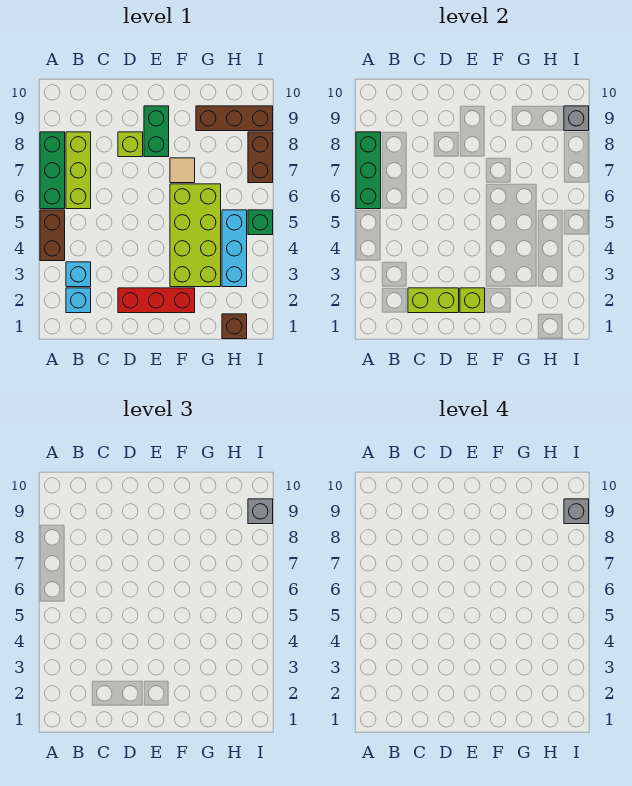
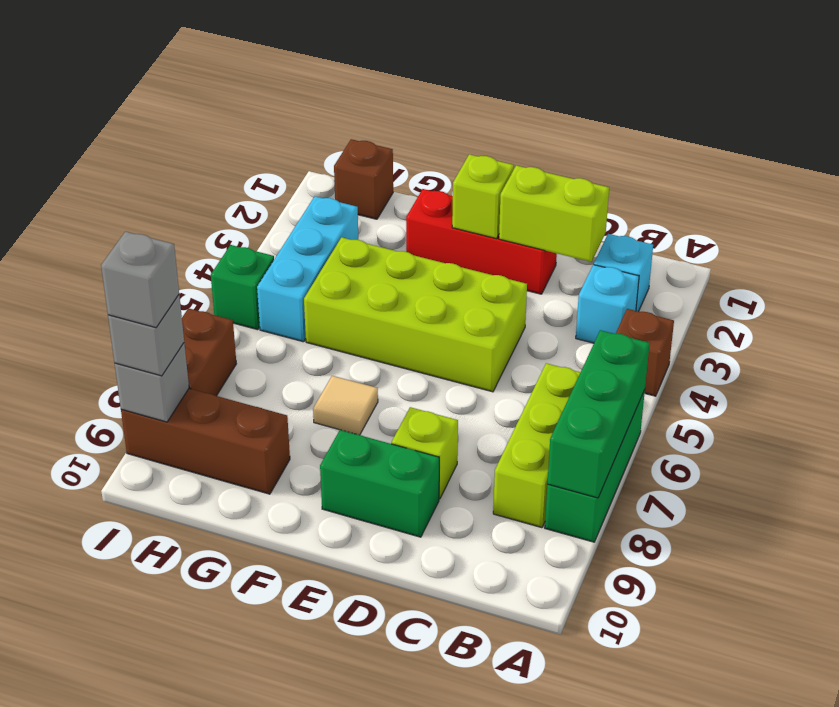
brown 1x2 brick [40,210,65,261] -> brown 1x1 brick [616,309,674,396]
green 1x2 brick [144,106,169,157] -> green 1x2 brick turned to [320,430,439,537]
lime 2x4 brick [170,184,221,287] -> lime 2x4 brick turned to [304,237,527,392]

